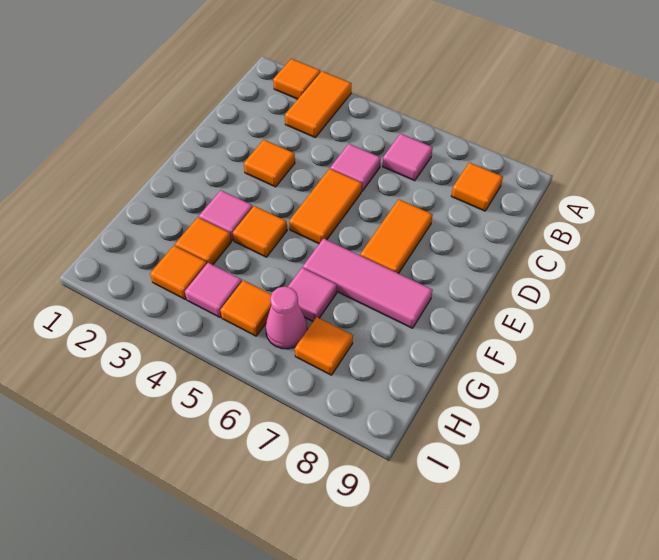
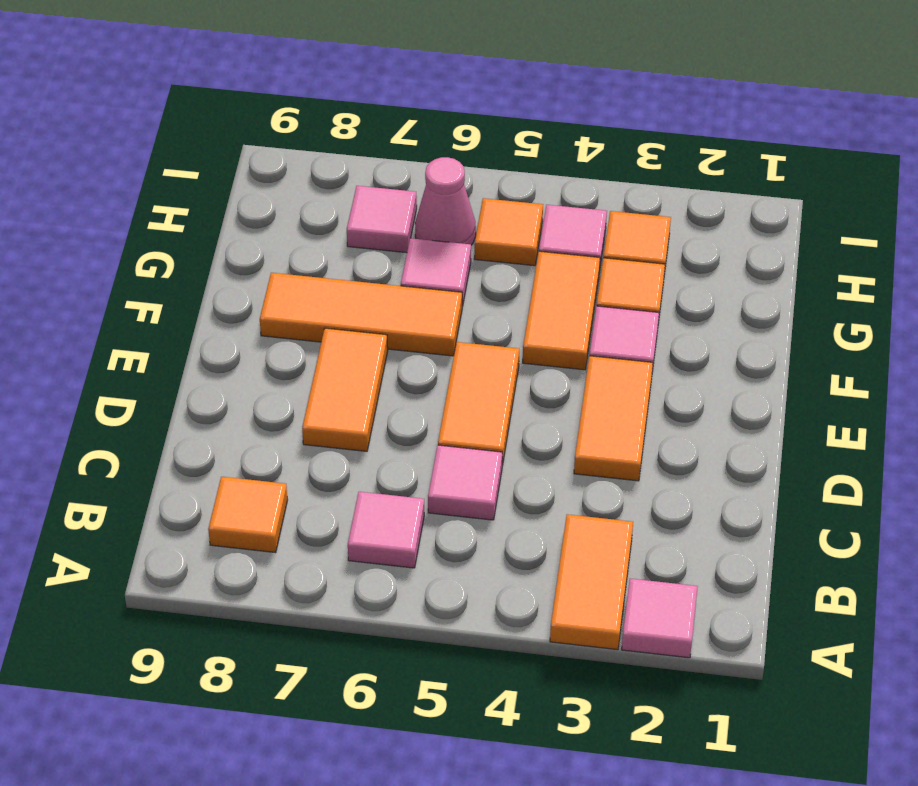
orange 1x1 tile [273,59,320,99] -> pink 1x1 tile [622,579,698,658]
orange 1x1 tile [244,140,295,187] -> orange 1x2 tile [574,356,653,481]
orange 1x1 tile [233,206,287,257] -> orange 1x2 tile [523,251,600,370]
pink 1x3 tile [303,239,433,328] -> orange 1x3 tile [260,273,462,356]
orange 1x1 tile [295,317,353,375] -> pink 1x1 tile [347,186,417,253]

